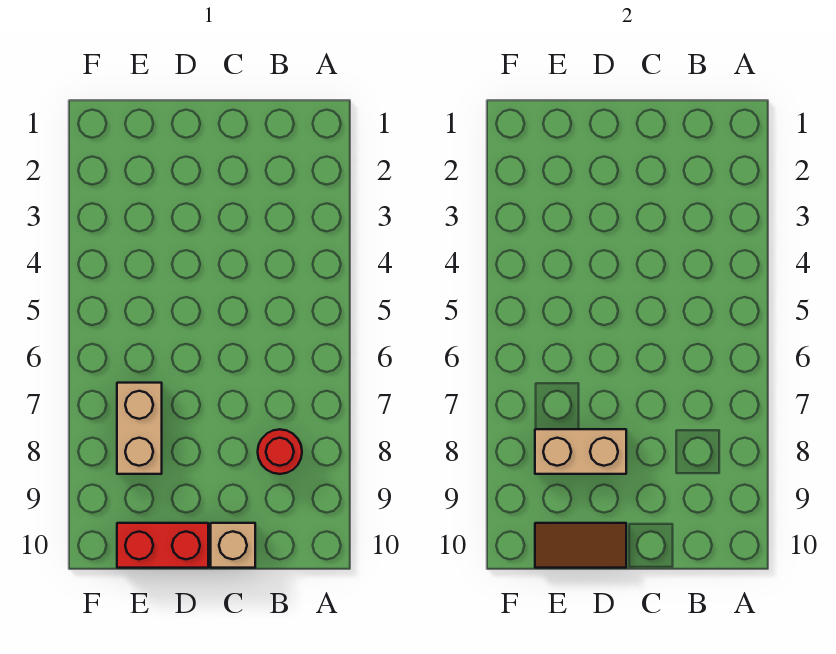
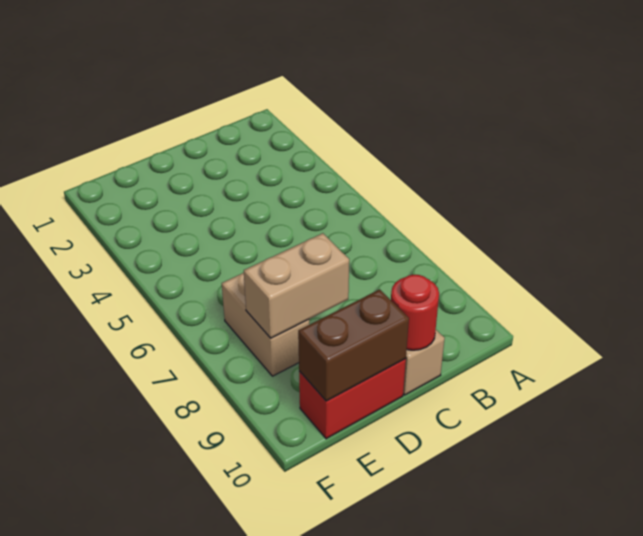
red 1x1 round brick [258,429,302,474] -> red 1x1 round brick moved to [391,275,439,350]
brown 1x2 tile [535,523,626,568] -> brown 1x2 brick [298,289,409,401]

